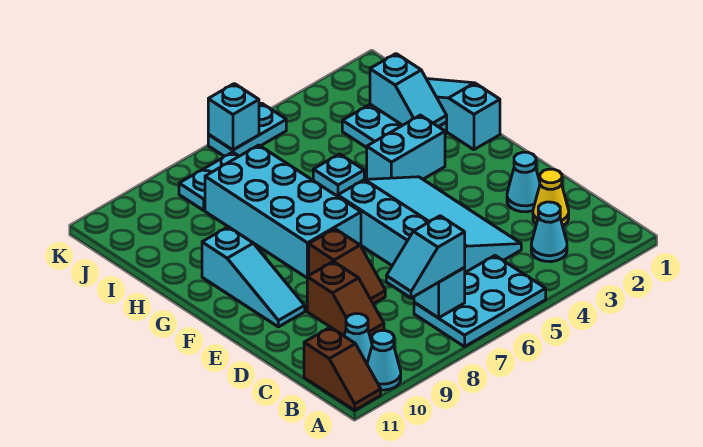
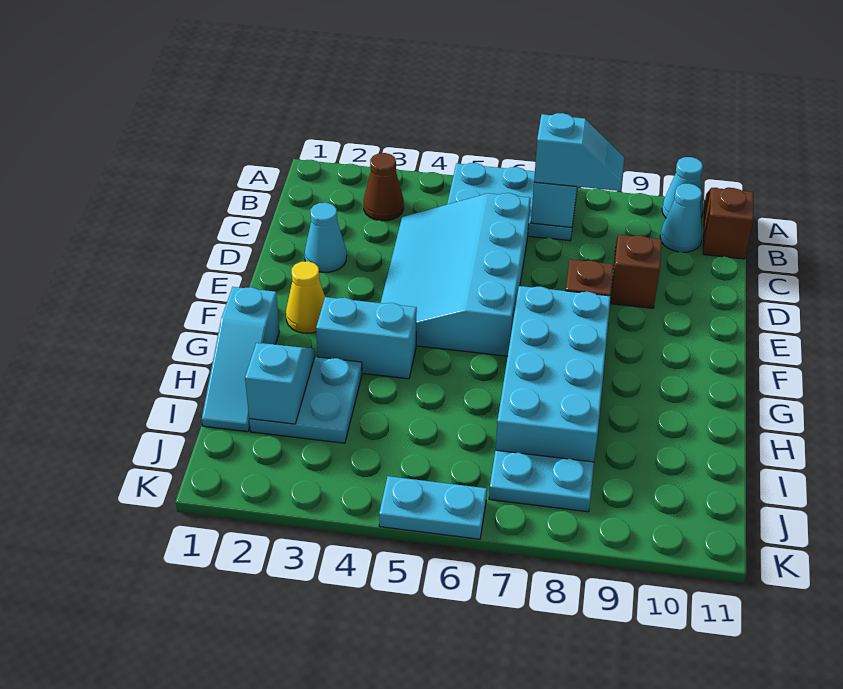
cyan 1x1 cone [531,202,567,262] -> brown 1x1 cone [364,153,404,221]
yellow 1x1 cone [533,169,569,226] -> yellow 1x1 cone moved to [286,261,325,333]
cyan 1x3 slope [202,227,305,327] -> none
cyan 1x1 plate [313,154,364,196] -> none
cyan 1x1 brick [208,84,259,150] -> none

